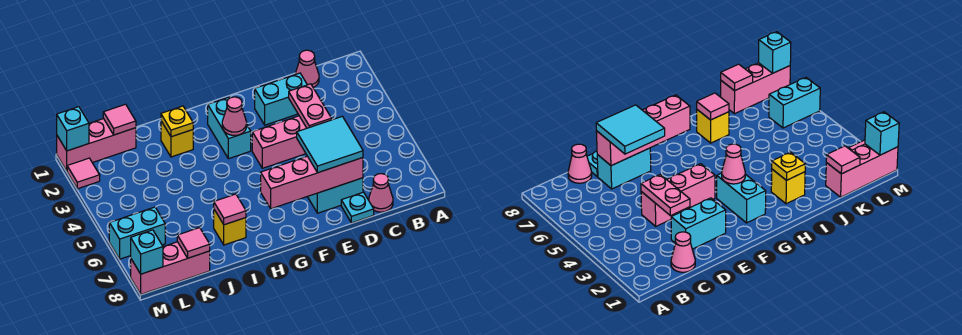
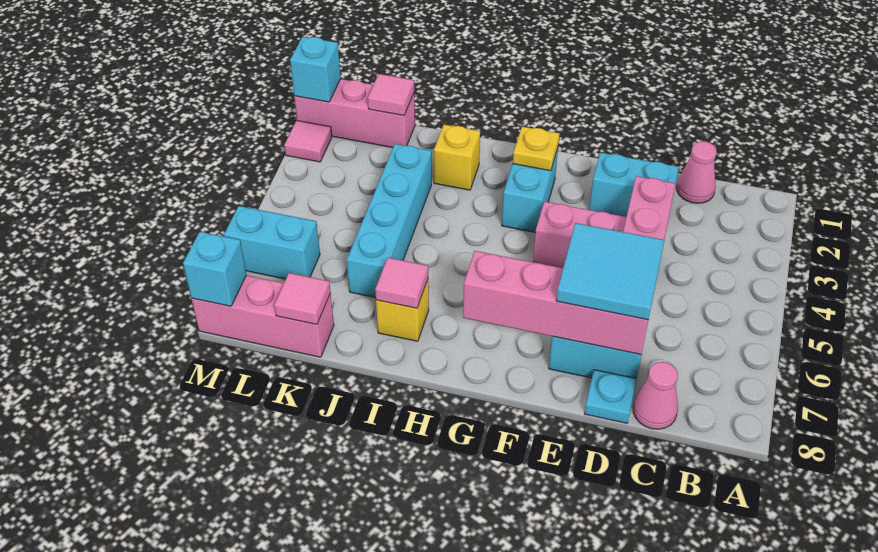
pink 1x1 cone [222,97,247,136] -> none
yellow 1x1 plate [161,106,193,137] -> yellow 1x1 plate moved to [513,127,560,171]
none -> cyan 1x4 brick [347,144,432,298]

